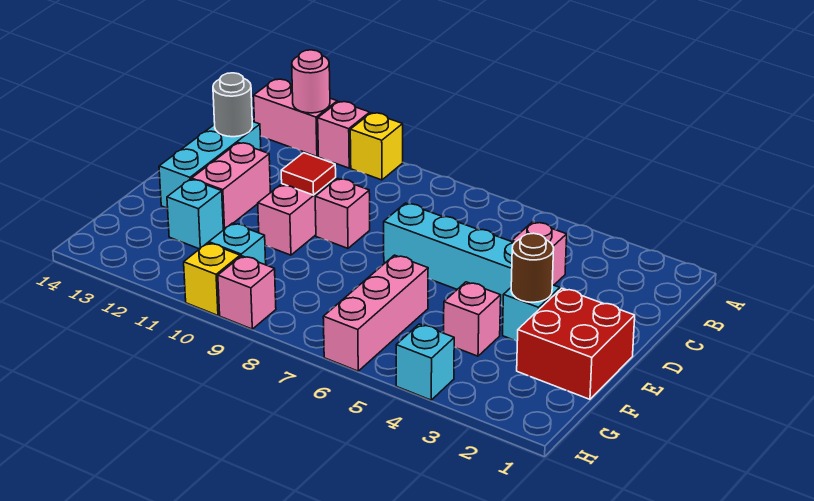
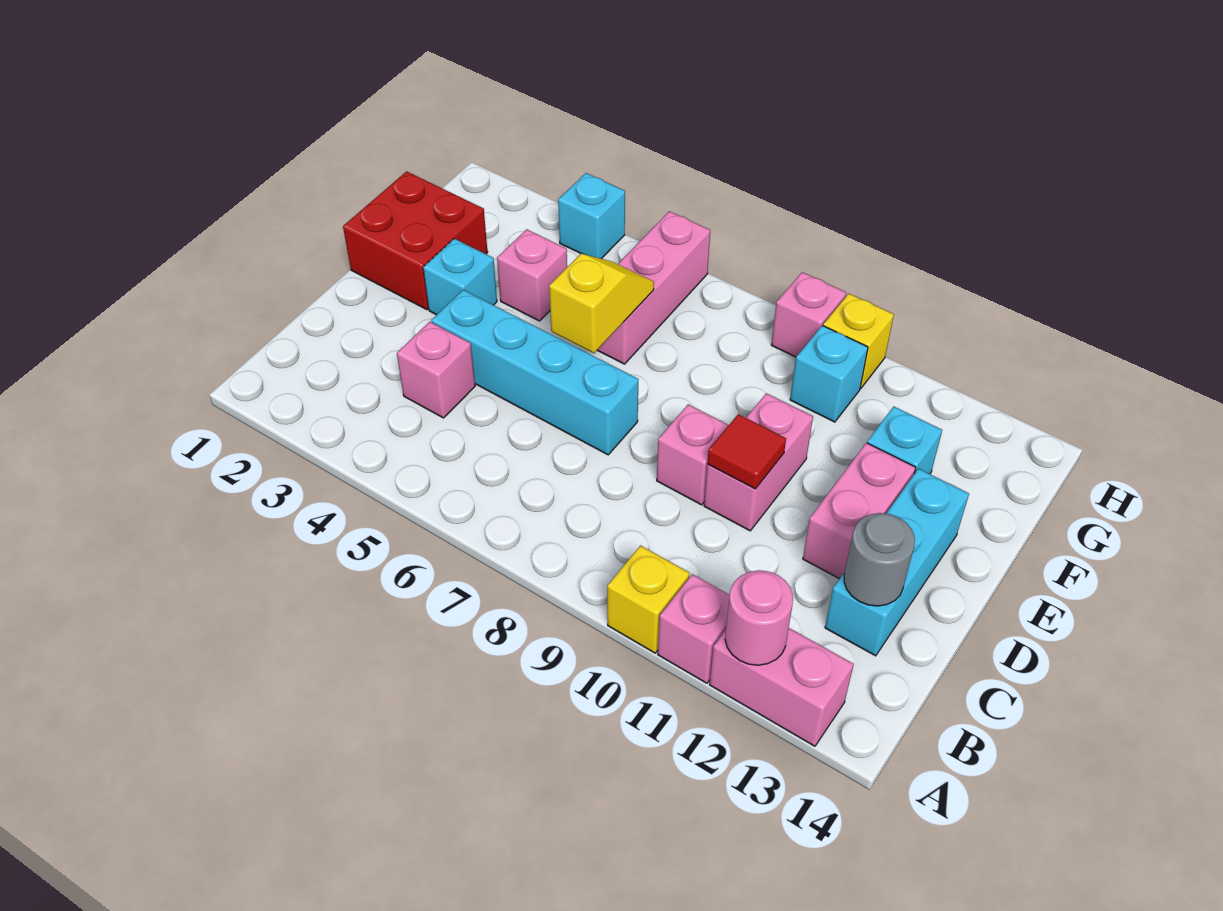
brown 1x1 round brick [511,233,554,302] -> none
none -> yellow 1x2 slope [549,254,654,353]

